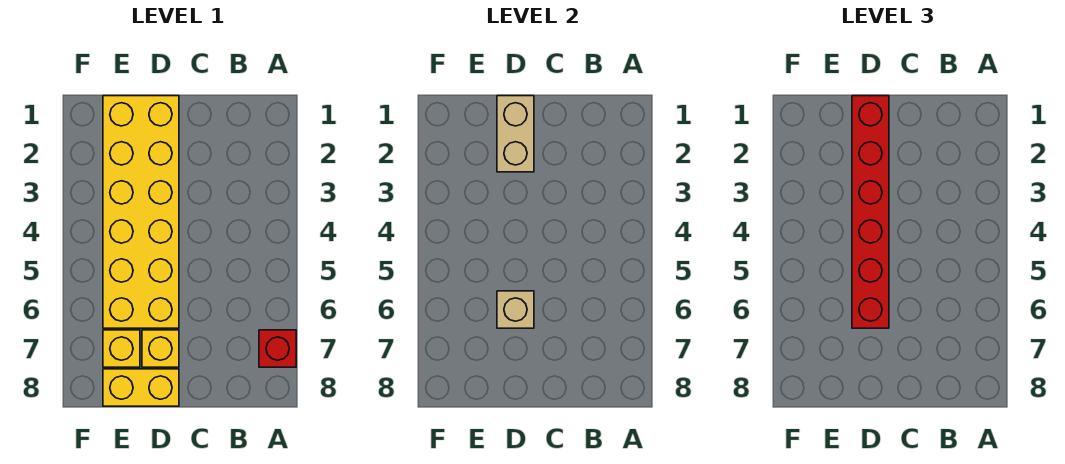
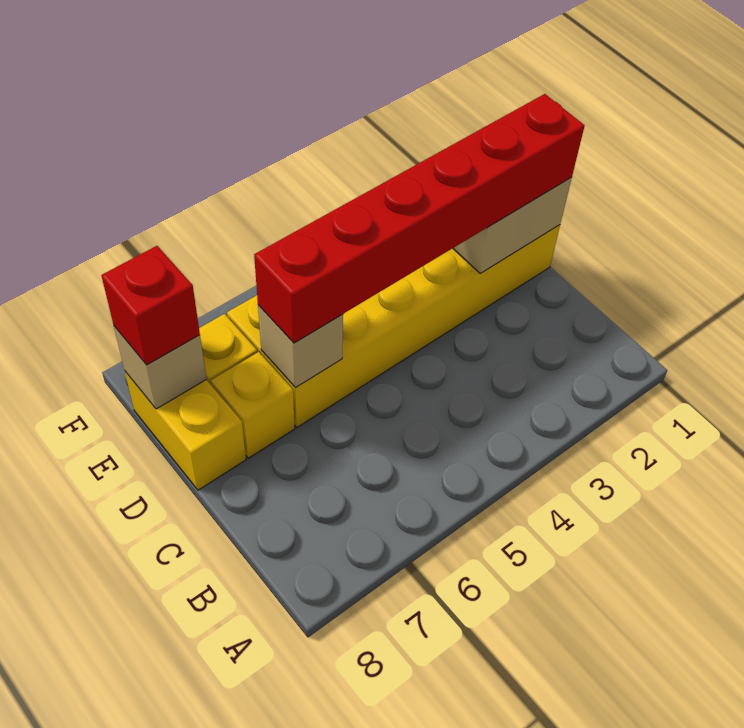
red 1x1 brick [259,330,296,367] -> red 1x1 brick moved to [101,246,200,365]
none -> tan 1x1 brick [114,326,206,409]

